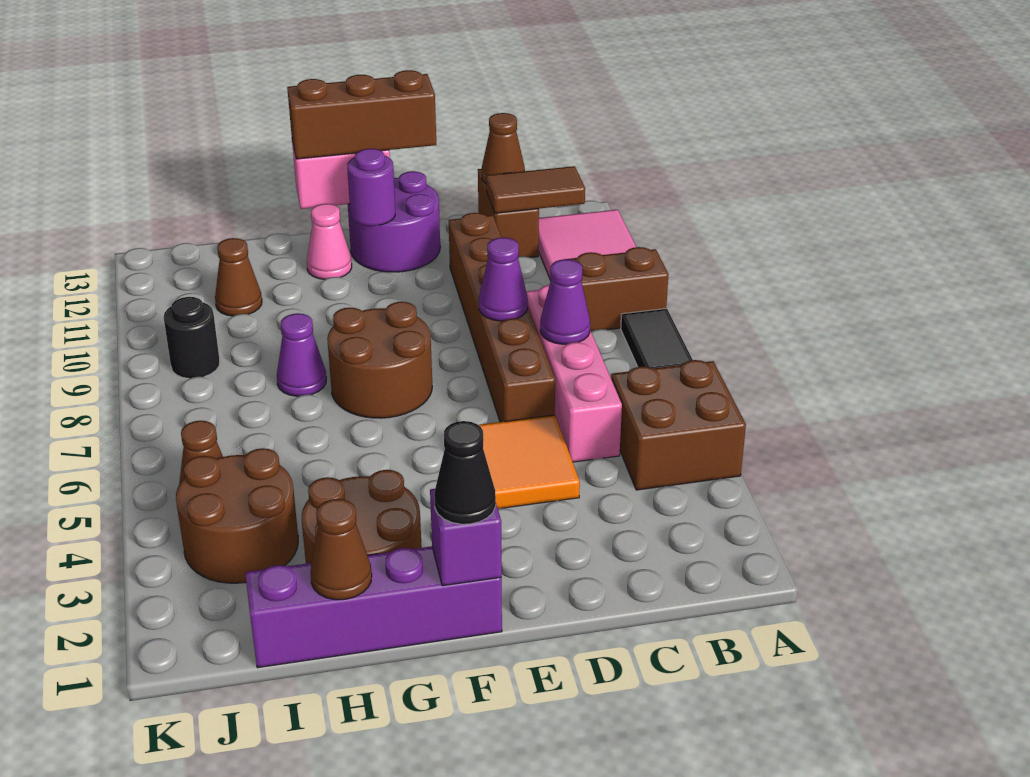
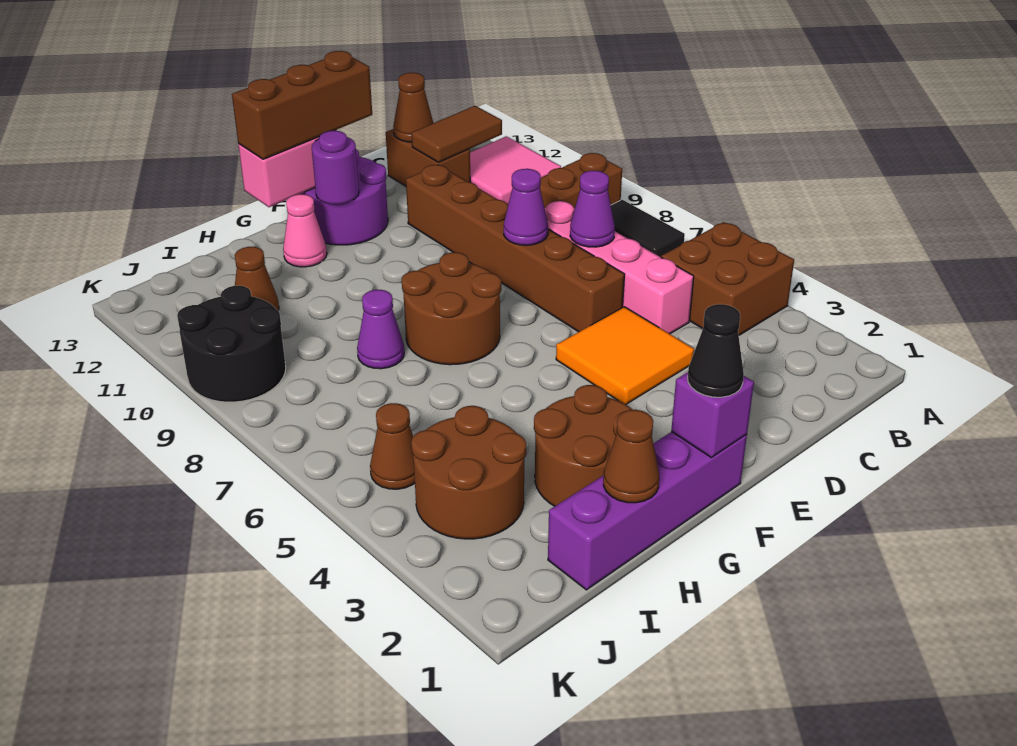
black 1x1 round brick [164,297,220,379] -> black 2x2 round brick [177,286,286,402]

